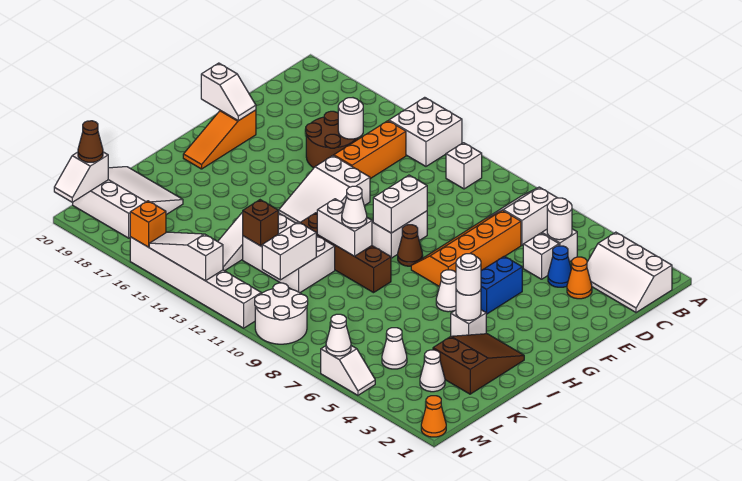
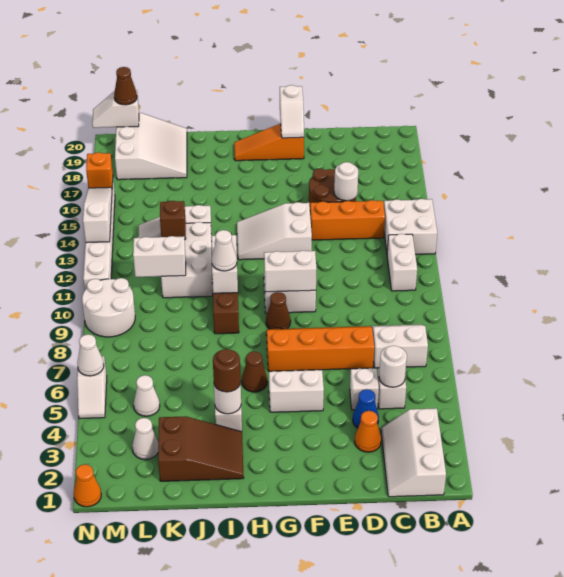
white 1x1 brick [446,143,482,189] -> white 1x2 brick [387,234,417,291]
blue 1x2 brick [481,256,522,314] -> white 1x2 brick [269,370,324,412]
white 1x1 cone [436,270,456,312] -> brown 1x1 cone [242,351,267,392]
white 1x1 round brick [456,254,481,295] -> brown 1x1 round brick [213,349,241,392]

